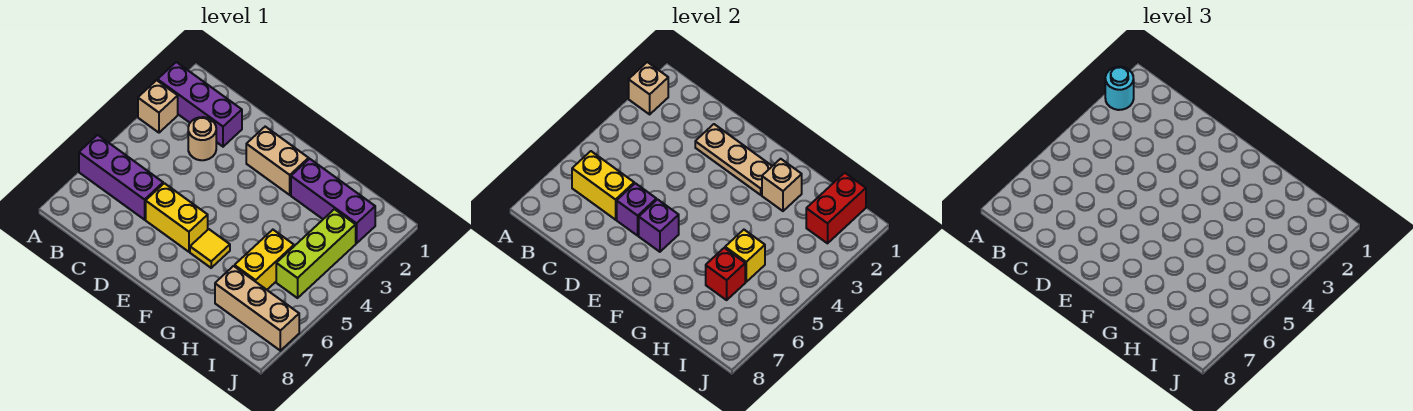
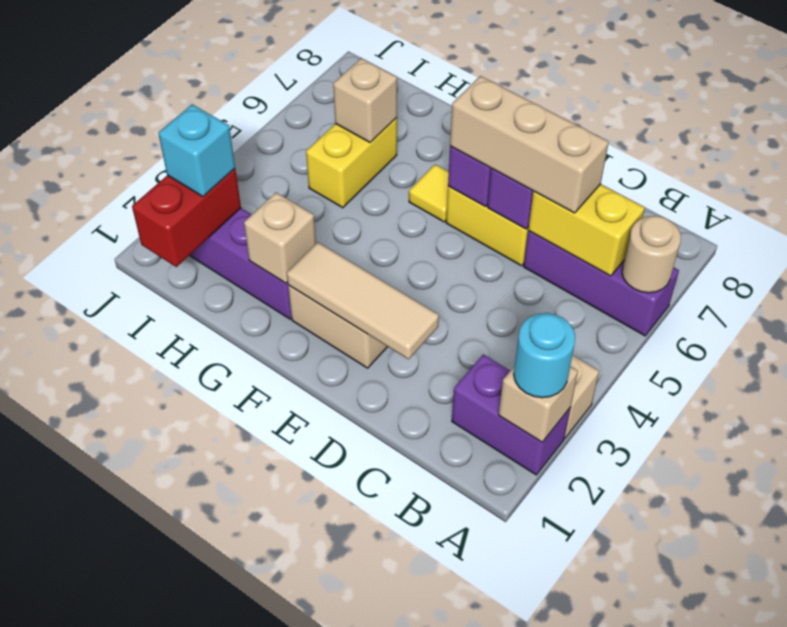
purple 1x3 brick [158,62,242,147] -> purple 1x2 brick [452,354,570,475]
tan 1x1 round brick [188,117,216,160] -> tan 1x1 round brick moved to [622,216,681,293]
tan 1x3 plate [695,124,772,195] -> tan 1x3 tile [287,242,439,359]
yellow 1x1 brick [725,230,765,282] -> none
red 1x1 brick [706,248,745,300] -> tan 1x1 brick [333,58,397,142]
tan 1x3 brick [215,266,299,351] -> tan 1x3 brick moved to [450,76,609,213]
none -> cyan 1x1 brick [158,104,235,197]
lime 1x3 brick [276,209,356,298] -> none

